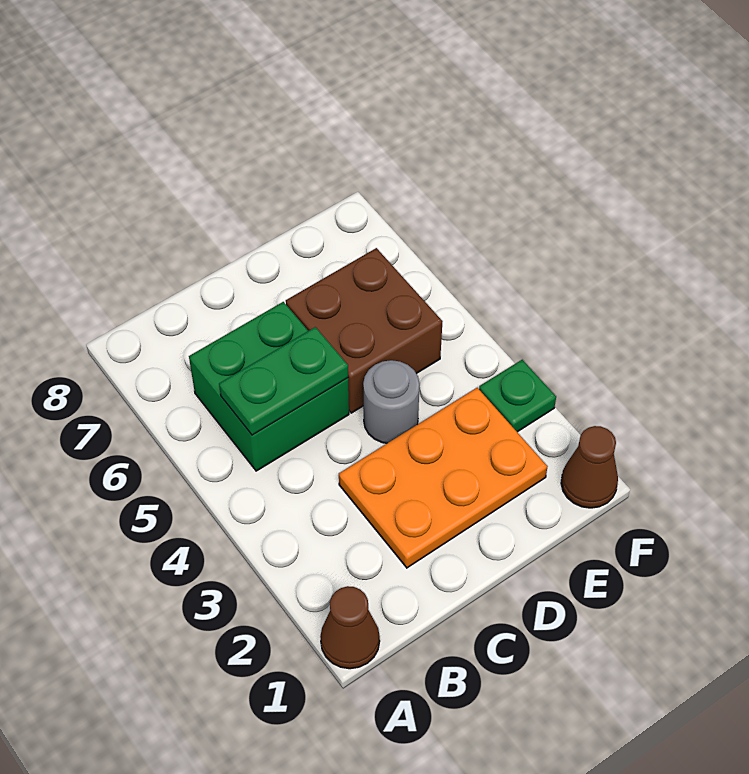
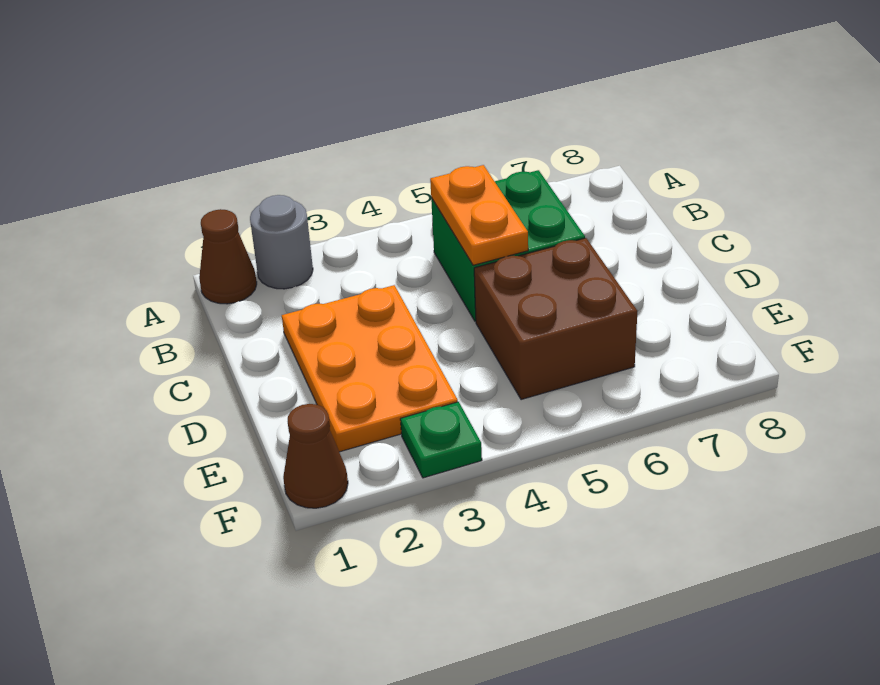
green 1x2 plate [219,327,348,435] -> orange 1x2 plate [430,165,528,265]
grey 1x1 round brick [363,360,420,443] -> grey 1x1 round brick moved to [250,195,313,289]

